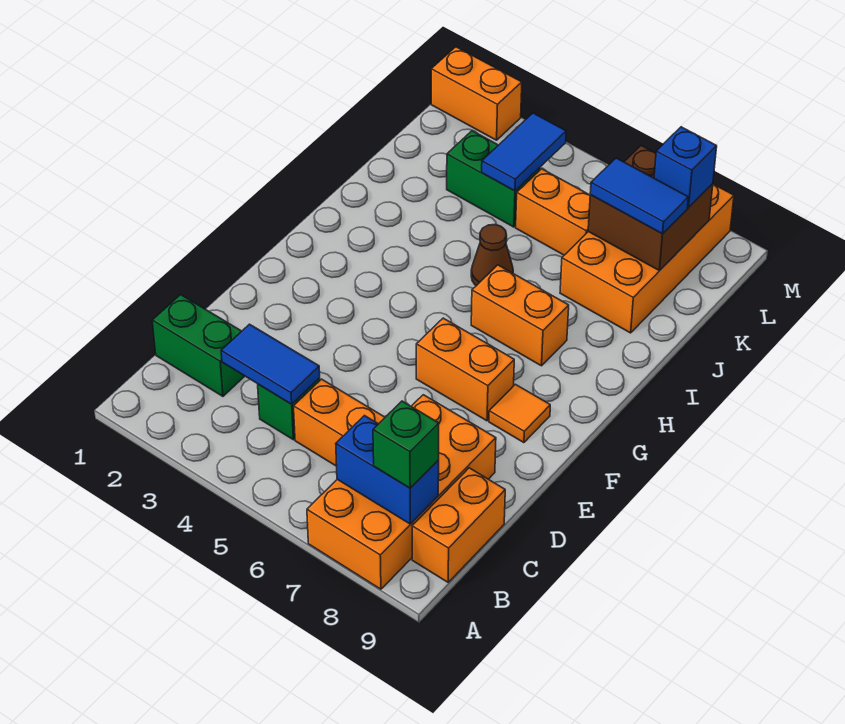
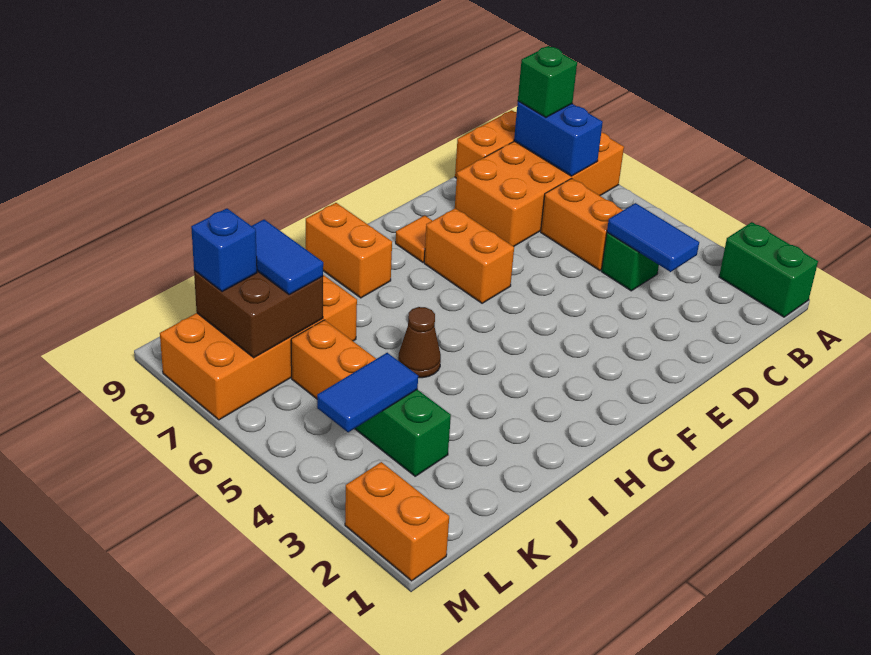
green 1x2 brick [152,295,245,396] -> green 1x2 brick moved to [719,222,818,317]
orange 1x2 brick [471,265,569,366] -> orange 1x2 brick moved to [306,203,392,298]

